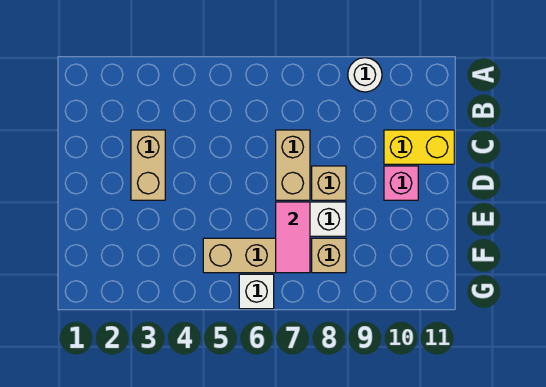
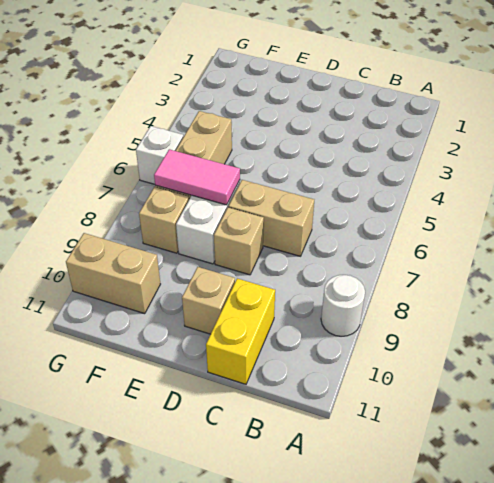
tan 1x2 brick [131,130,165,200] -> tan 1x2 brick moved to [66,233,160,314]
pink 1x1 brick [384,166,418,200] -> tan 1x1 brick [182,267,235,334]

